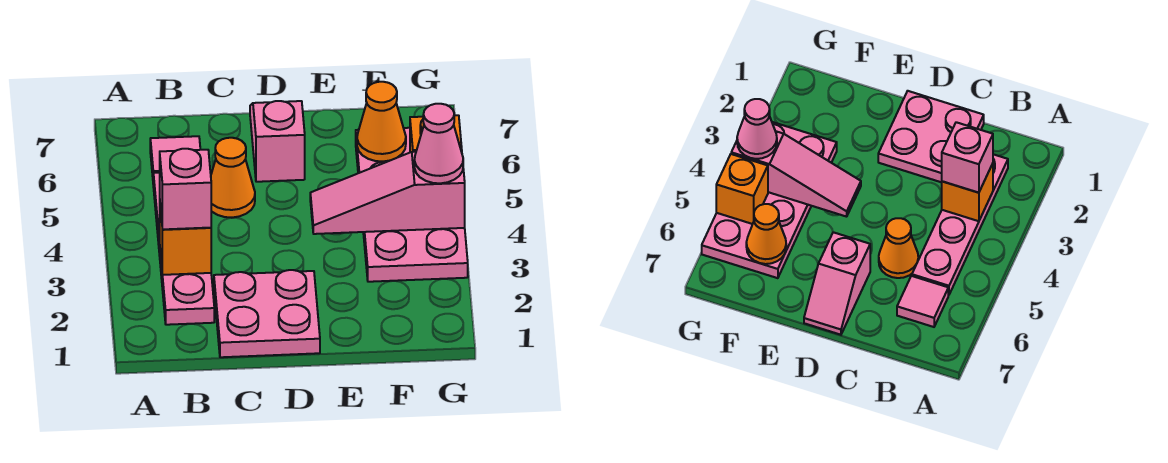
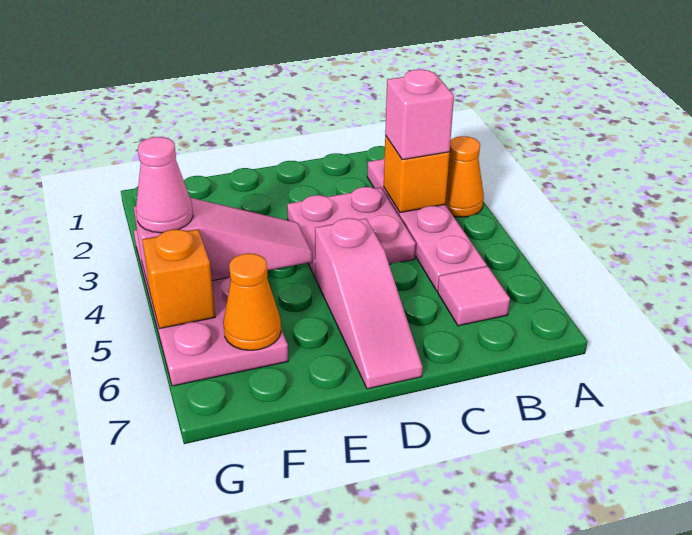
pink 2x2 plate [214,270,320,357] -> pink 2x2 plate moved to [287,187,416,278]
orange 1x1 cone [211,138,255,218] -> orange 1x1 cone moved to [445,136,484,217]
pink 1x2 slope [250,101,305,182] -> pink 1x3 slope [315,218,423,389]

